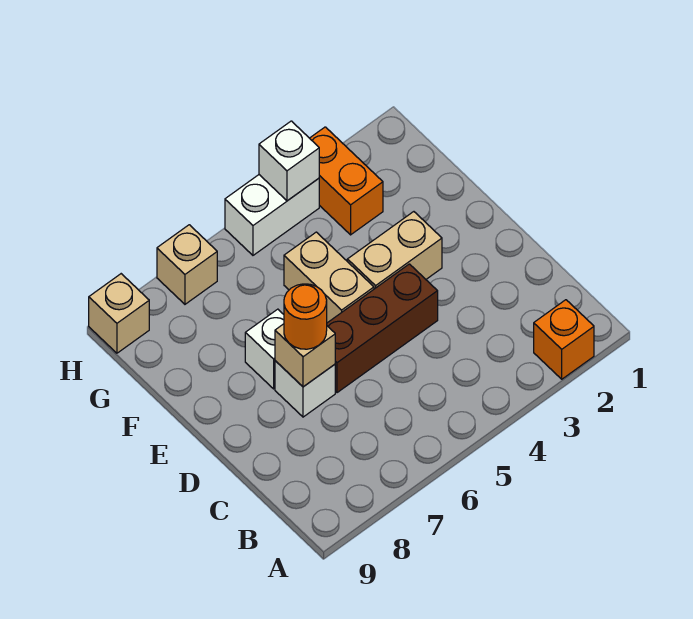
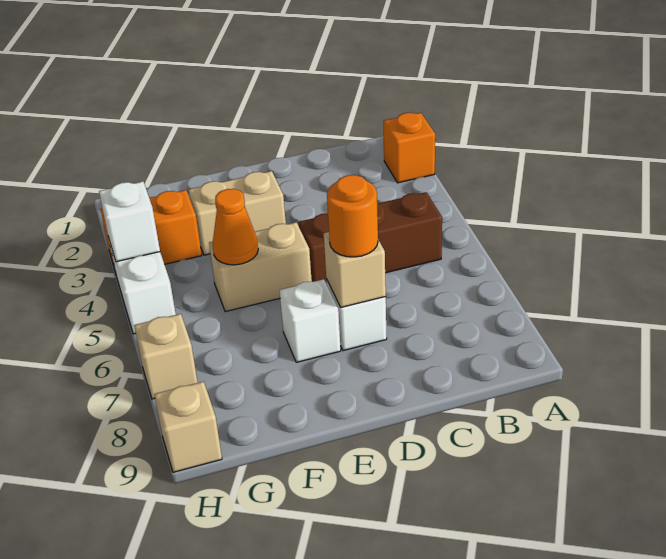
brown 1x3 brick [327,264,438,393] -> brown 1x3 brick turned to [299,192,442,284]
tan 1x2 brick [347,212,442,289] -> tan 1x2 brick turned to [189,171,286,255]
none -> orange 1x1 cone [212,189,258,265]

